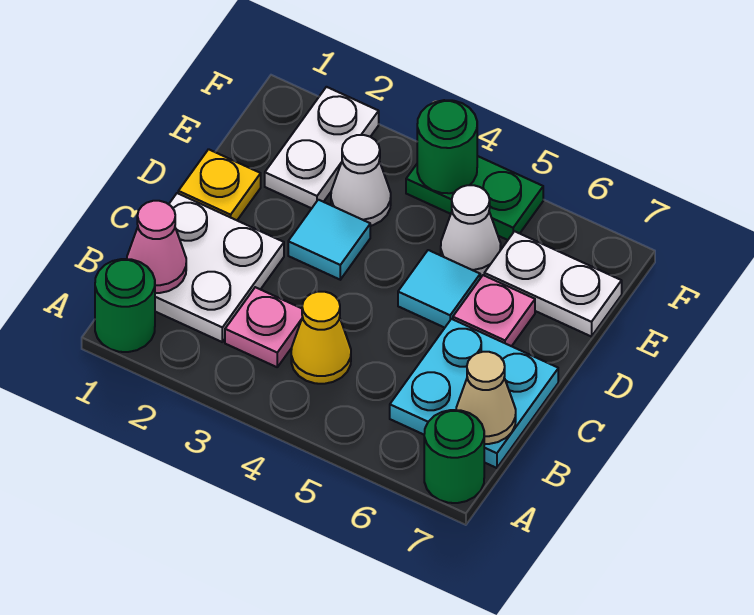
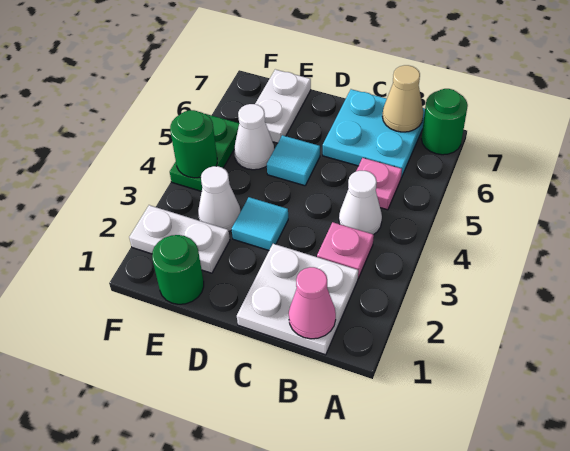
green 1x1 round brick [95,259,155,352] -> green 1x1 round brick moved to [152,235,204,304]
yellow 1x1 cone [291,292,351,384] -> white 1x1 cone [339,171,382,234]
yellow 1x1 plate [178,149,261,220] -> none
pink 1x1 plate [453,275,535,346] -> pink 1x1 plate moved to [356,158,402,210]

